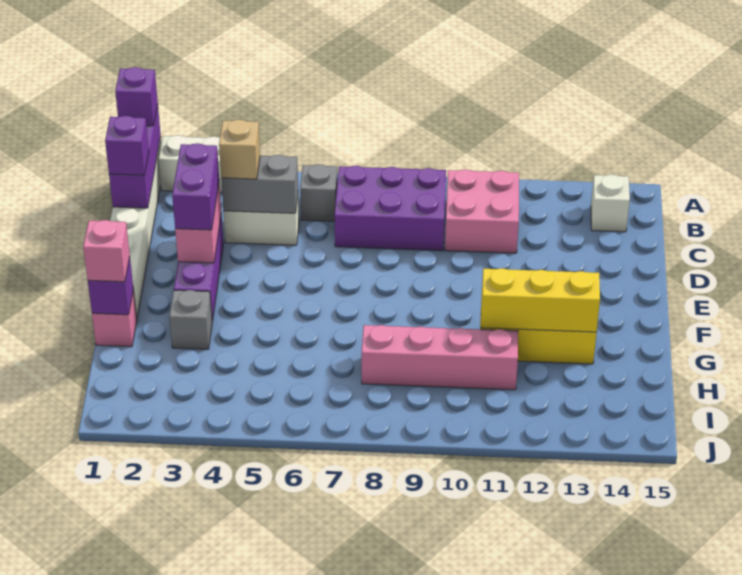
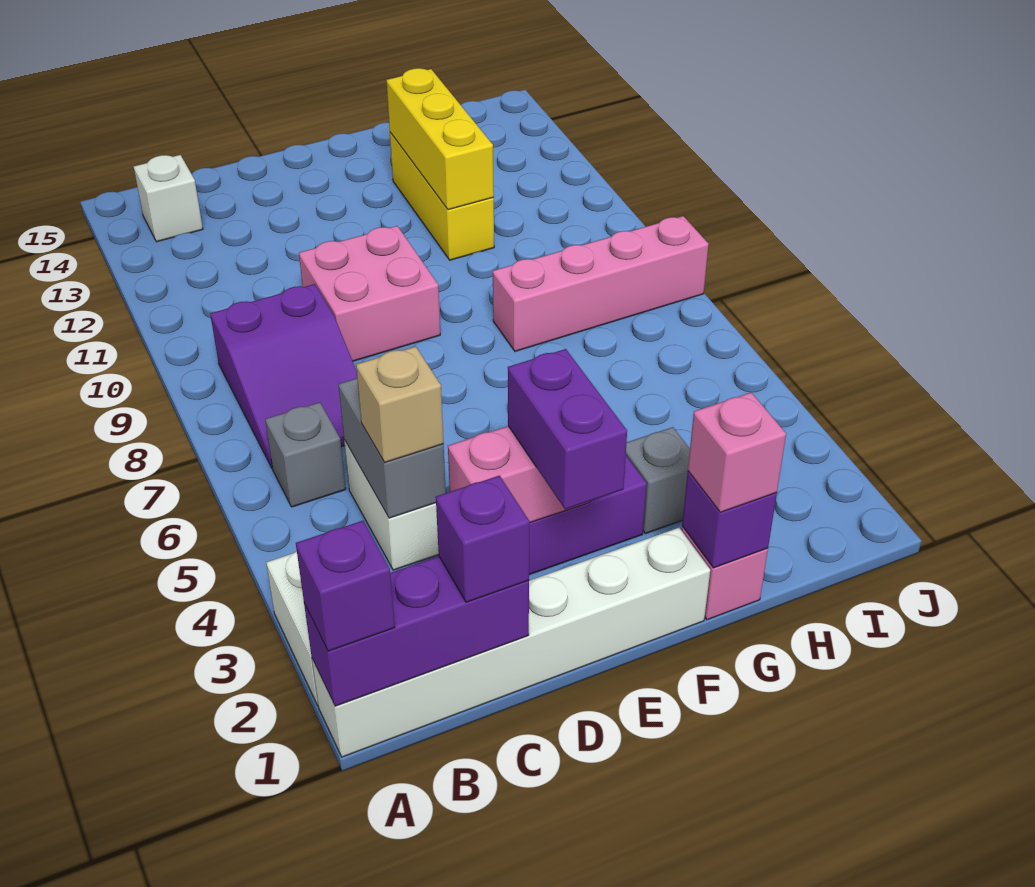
purple 2x3 brick [335,166,446,251] -> purple 2x3 slope [210,284,357,468]
pink 2x2 brick [445,169,519,253] -> pink 2x2 brick moved to [299,226,440,361]
purple 1x2 brick [172,143,219,230] -> purple 1x2 brick turned to [508,349,627,509]
pink 1x4 brick [362,325,518,390] -> pink 1x4 brick turned to [493,216,709,351]

